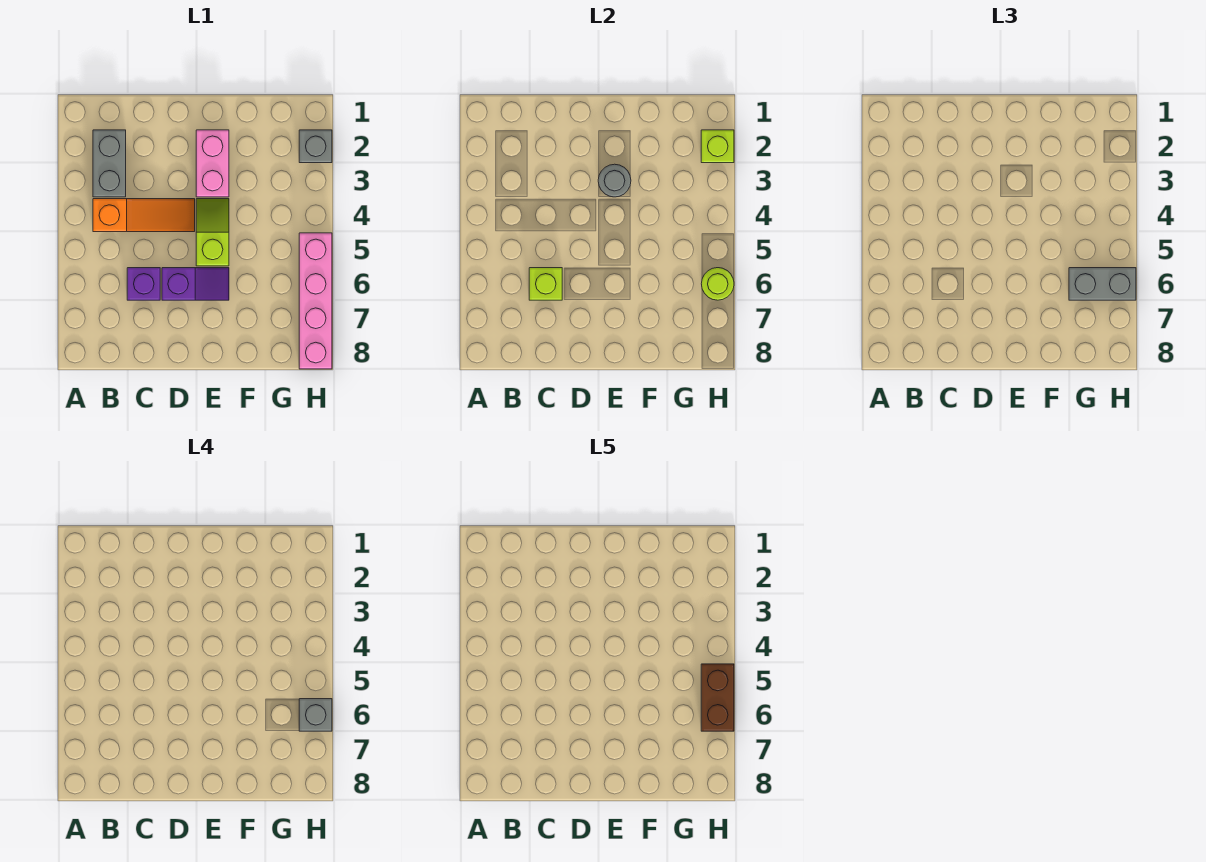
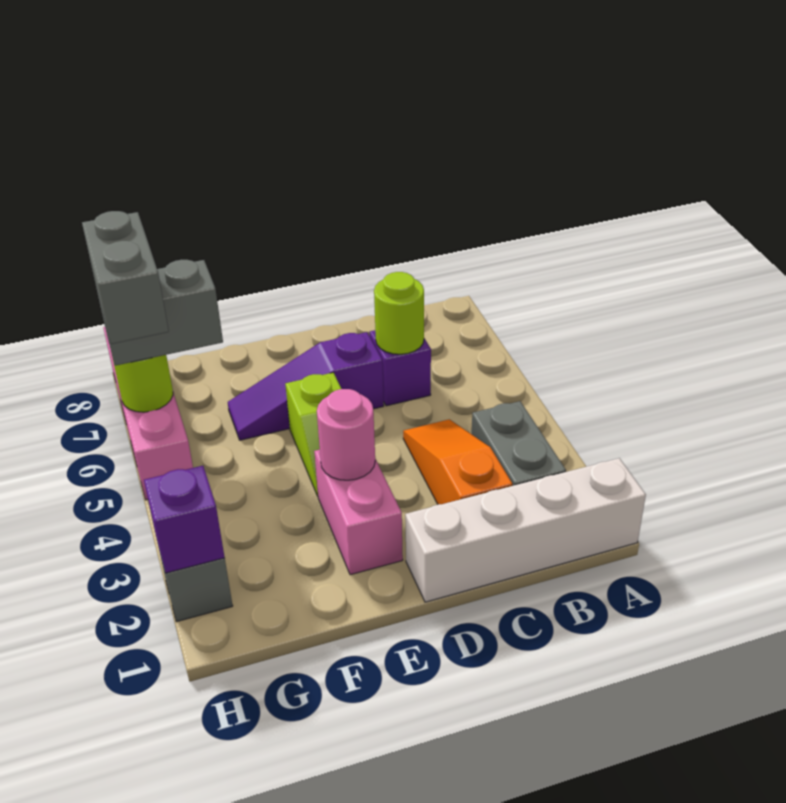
none -> white 1x4 brick [405,458,646,602]
orange 1x3 slope [93,199,195,232] -> orange 1x3 slope turned to [403,419,513,504]
lime 1x1 brick [529,268,562,300] -> lime 1x1 round brick [374,272,424,354]
purple 1x2 slope [162,268,229,300] -> purple 1x3 slope [228,332,384,440]
grey 1x1 round brick [598,164,631,197] -> pink 1x1 round brick [317,389,375,480]
lime 1x1 brick [701,130,734,163] -> purple 1x1 brick [144,466,225,573]
brown 1x2 brick [701,664,734,731] -> none
grey 1x1 brick [299,699,332,731] -> grey 1x2 brick [82,211,169,344]

